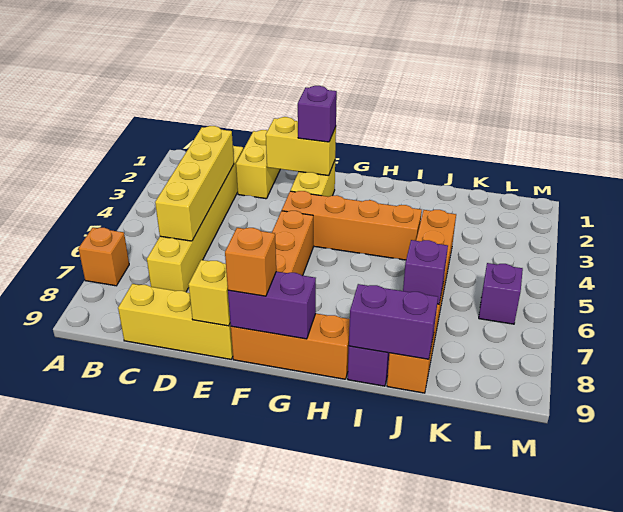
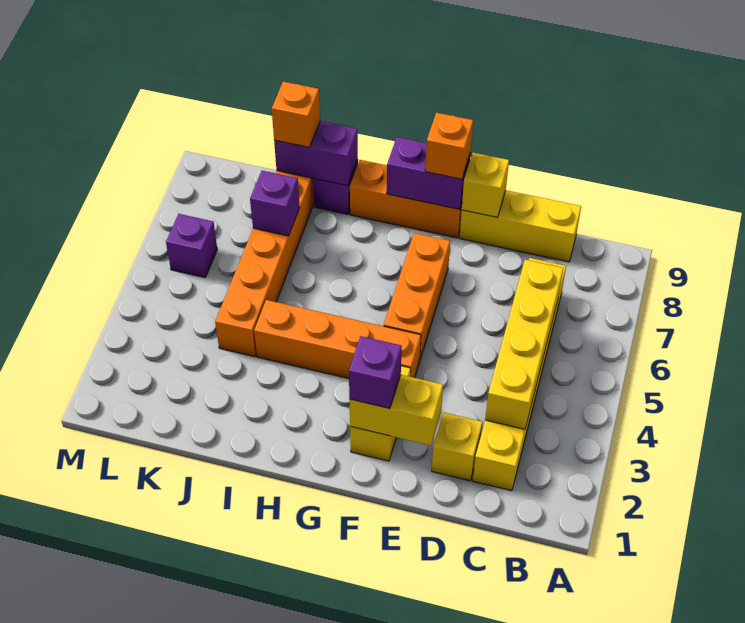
orange 1x1 brick [78,228,129,286] -> orange 1x1 brick moved to [272,82,320,147]
yellow 1x2 brick [236,130,280,199] -> yellow 1x1 brick [432,412,483,481]

